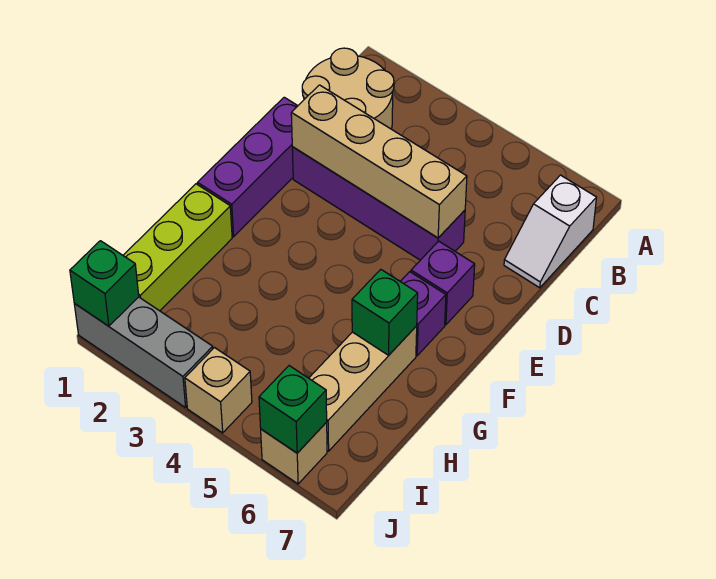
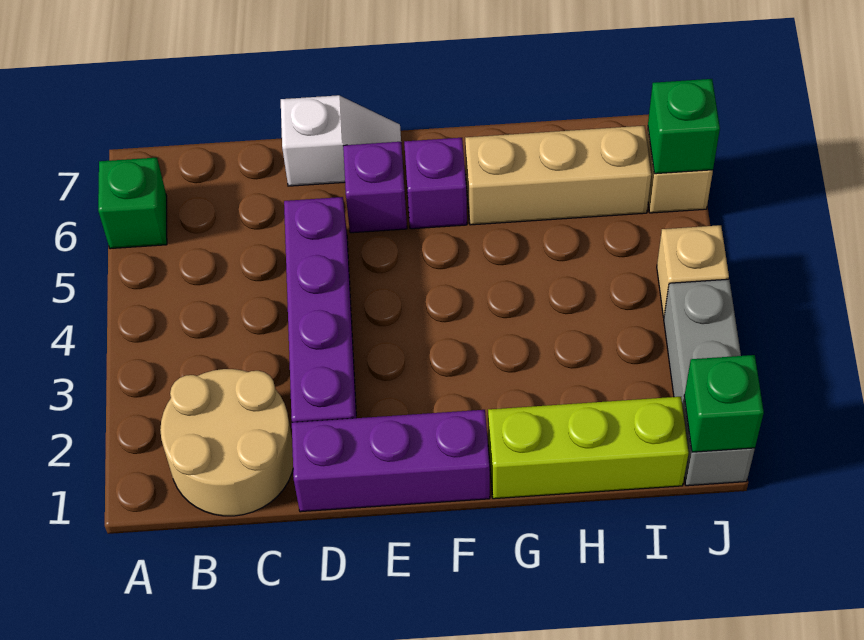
white 1x2 slope [504,175,597,288] -> white 1x2 slope moved to [281,95,401,186]
tan 1x4 brick [291,85,467,238] -> none
green 1x1 brick [352,270,418,355] -> green 1x1 brick moved to [98,158,167,249]

